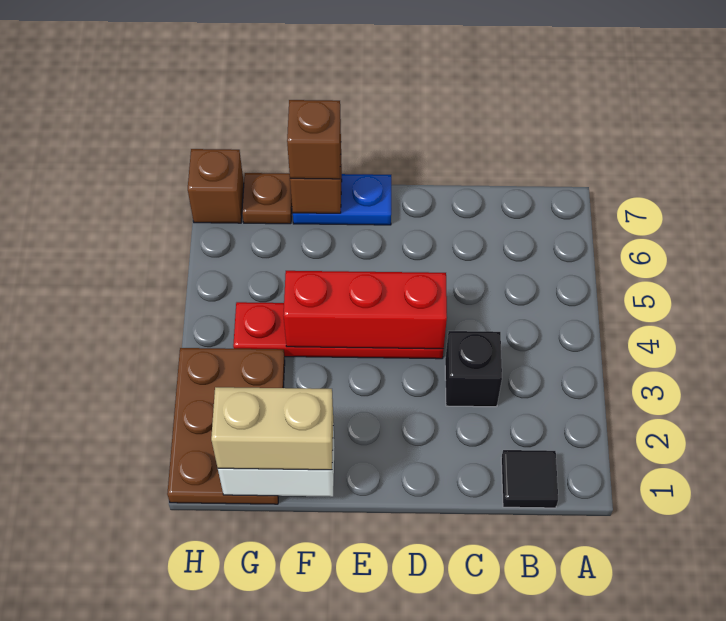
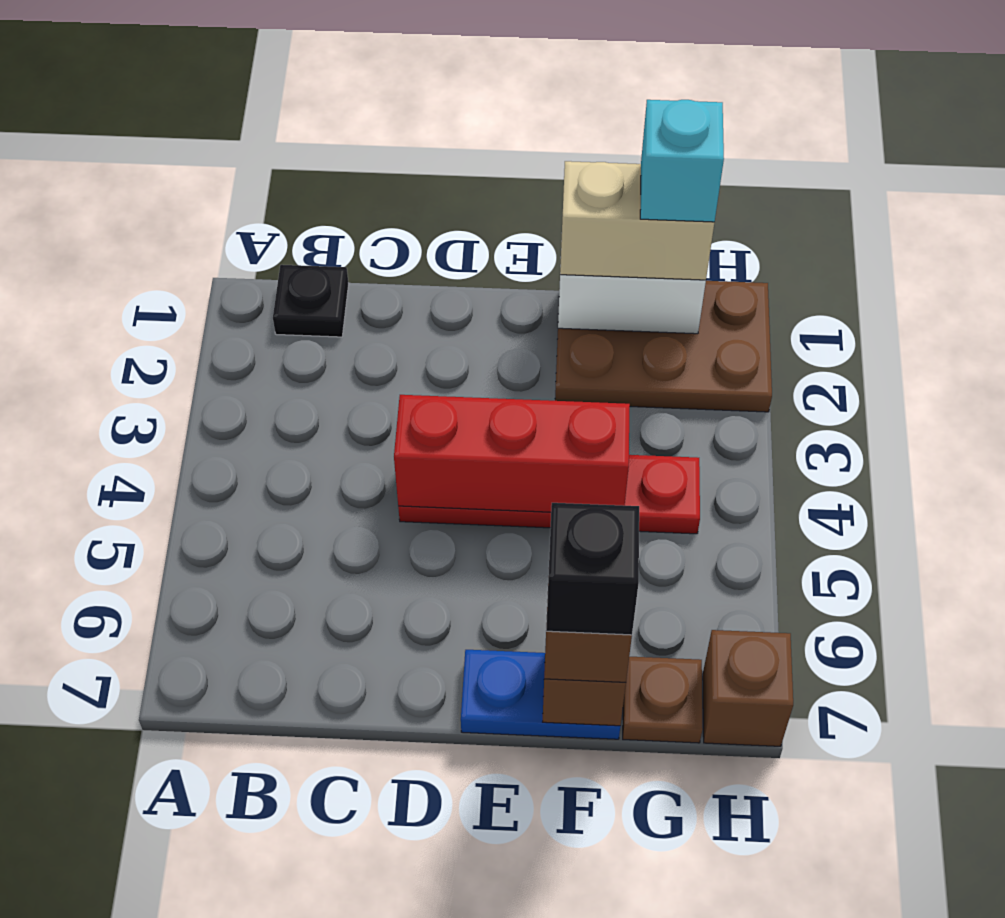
black 1x1 tile [501,450,558,508] -> black 1x1 plate [273,265,349,337]
black 1x1 brick [445,331,502,407] -> black 1x1 brick moved to [546,503,639,635]
brown 2x3 plate [167,348,285,504] -> brown 2x3 plate turned to [555,281,772,412]
none -> cyan 1x1 brick [640,100,724,222]

